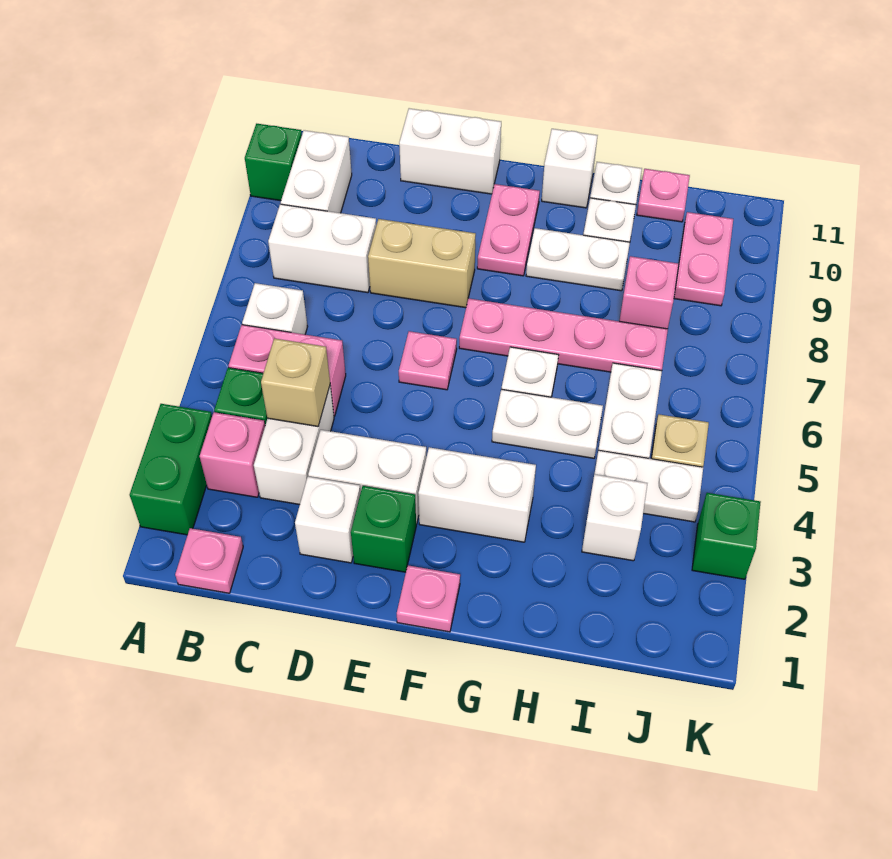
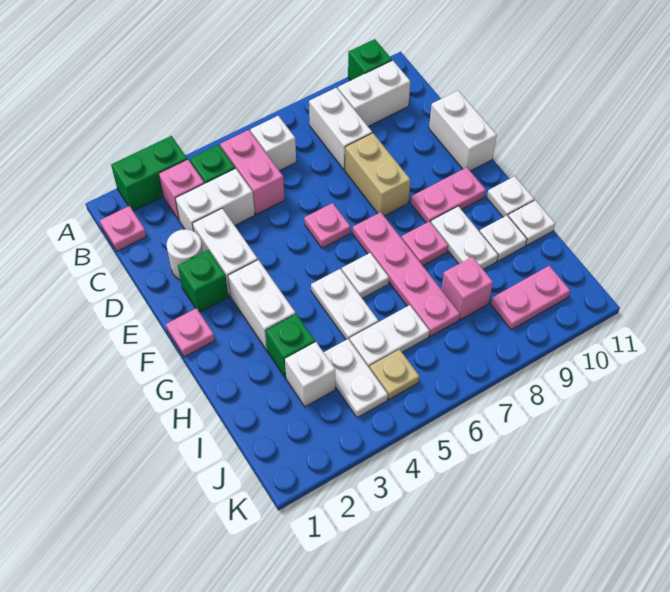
tan 1x1 brick [261,338,330,426] -> none
white 1x1 brick [295,477,361,563] -> white 1x1 round brick [167,229,203,280]
white 1x1 brick [542,129,598,208] -> white 1x1 plate [487,176,534,217]
pink 1x1 plate [637,169,690,222] -> pink 1x1 plate moved to [401,221,448,266]
green 1x1 brick [692,493,761,579] -> green 1x1 brick moved to [266,314,315,378]

